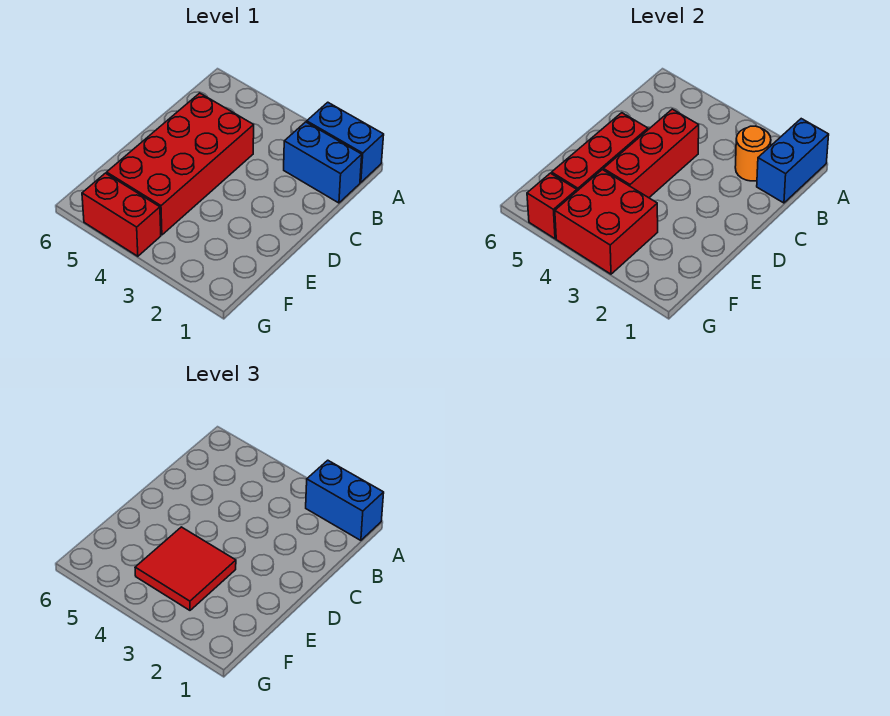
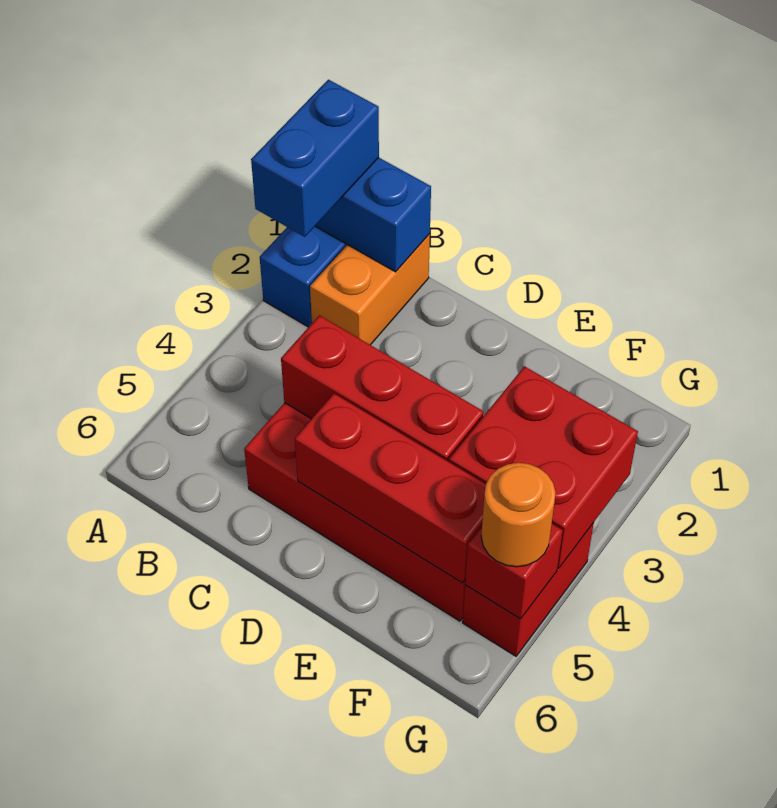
blue 1x2 brick [284,122,362,203] -> orange 1x2 brick [310,234,430,345]
orange 1x1 round brick [735,126,771,181] -> orange 1x1 round brick moved to [481,463,556,567]
red 2x2 tile [135,527,236,610] -> none

